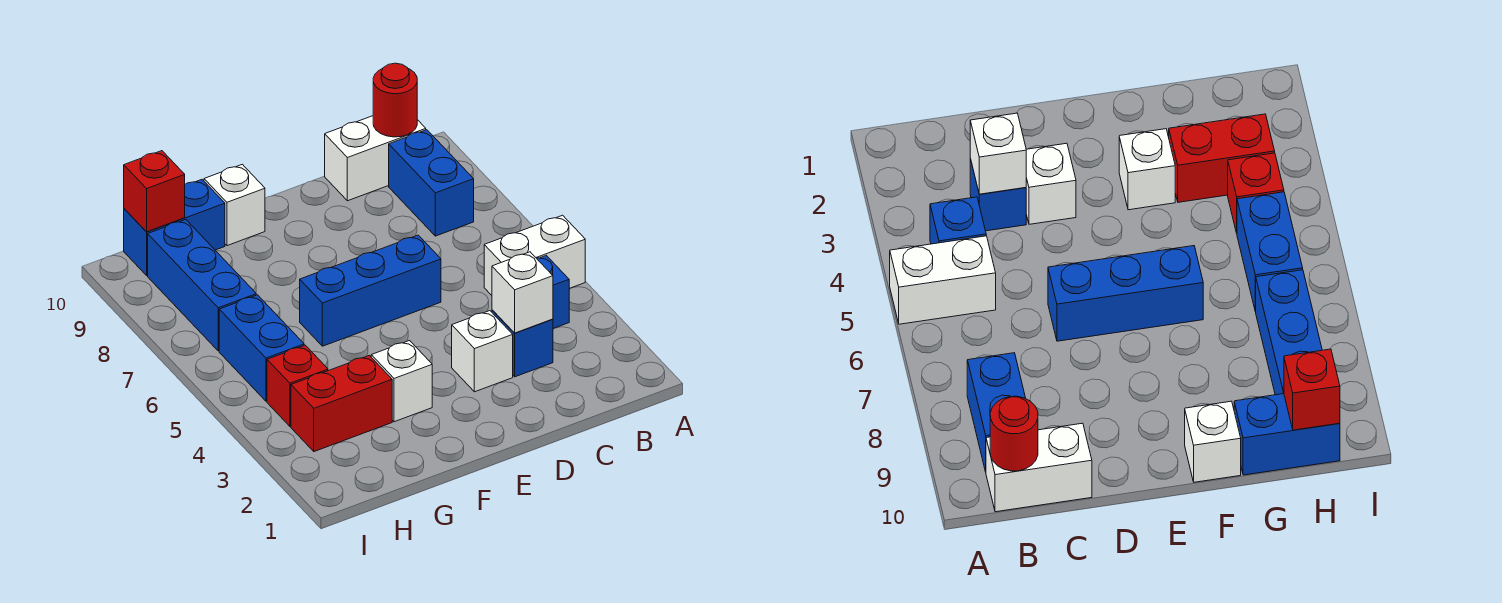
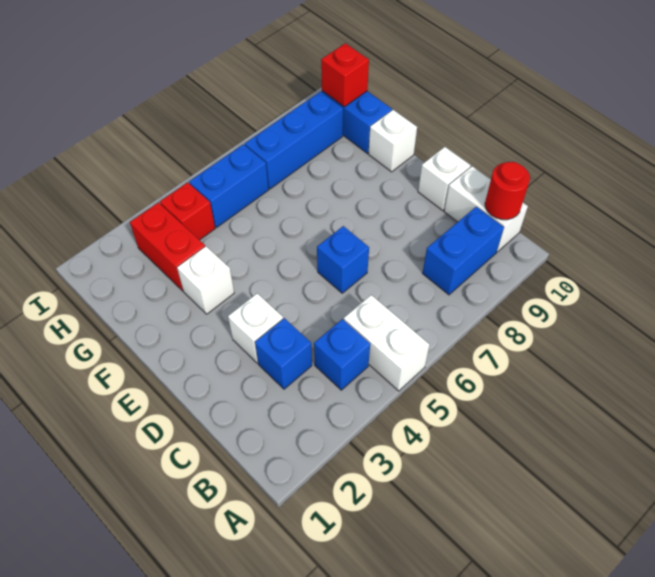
white 1x1 brick [492,252,553,333] -> white 1x1 brick moved to [418,147,471,211]
blue 1x3 brick [300,235,441,346] -> blue 1x1 brick [317,226,369,293]

